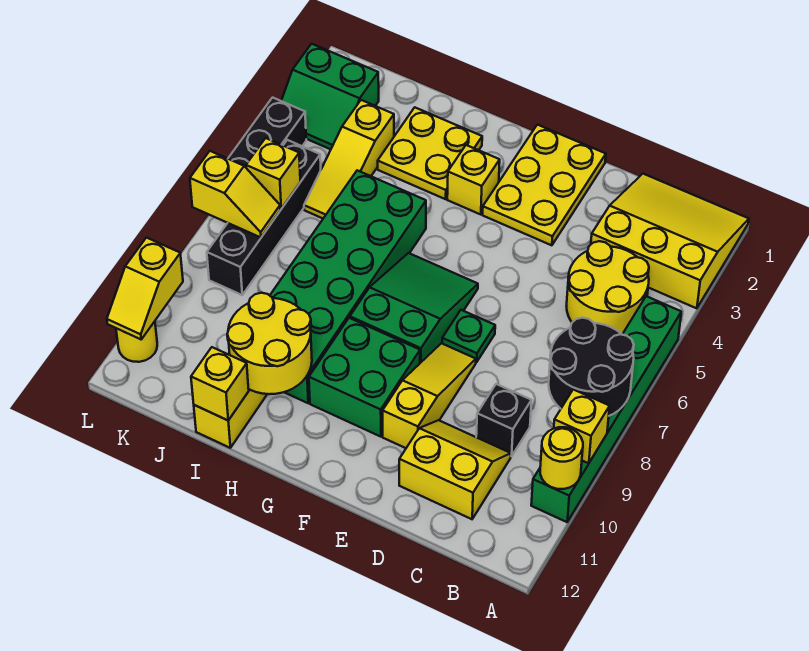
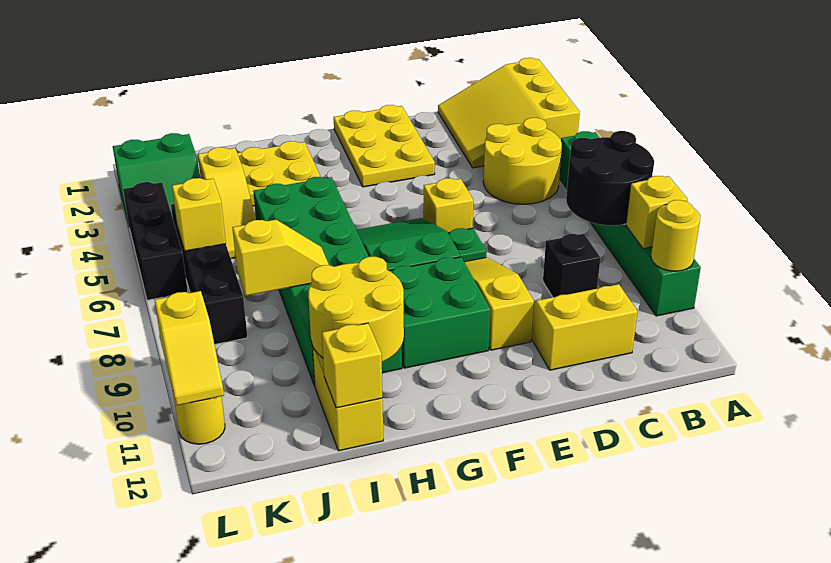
yellow 3x3 slope [591,174,749,308] -> yellow 3x3 slope turned to [438,58,580,168]
yellow 1x1 brick [447,145,500,215] -> yellow 1x1 brick moved to [423,178,473,233]
yellow 1x2 slope [190,151,280,238] -> yellow 1x2 slope moved to [232,220,329,296]

